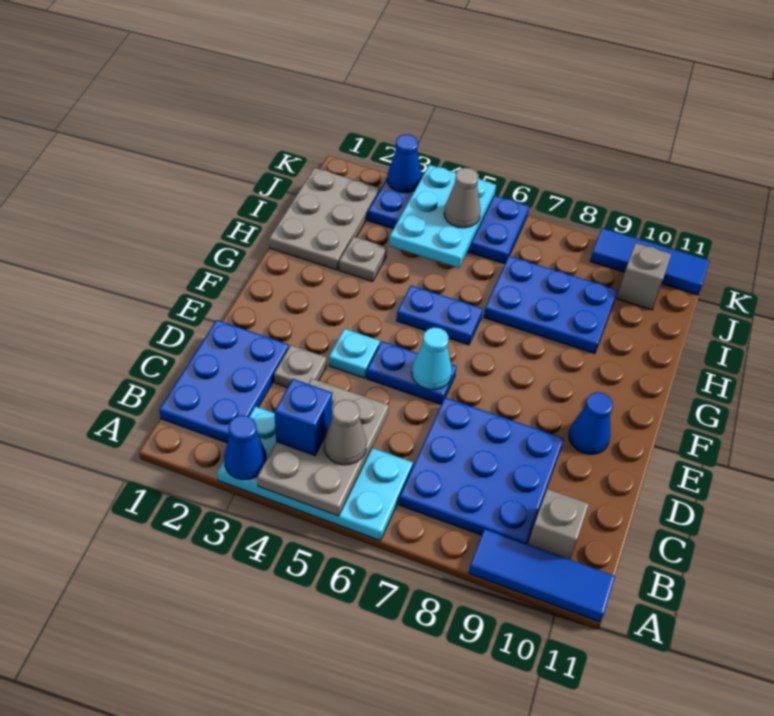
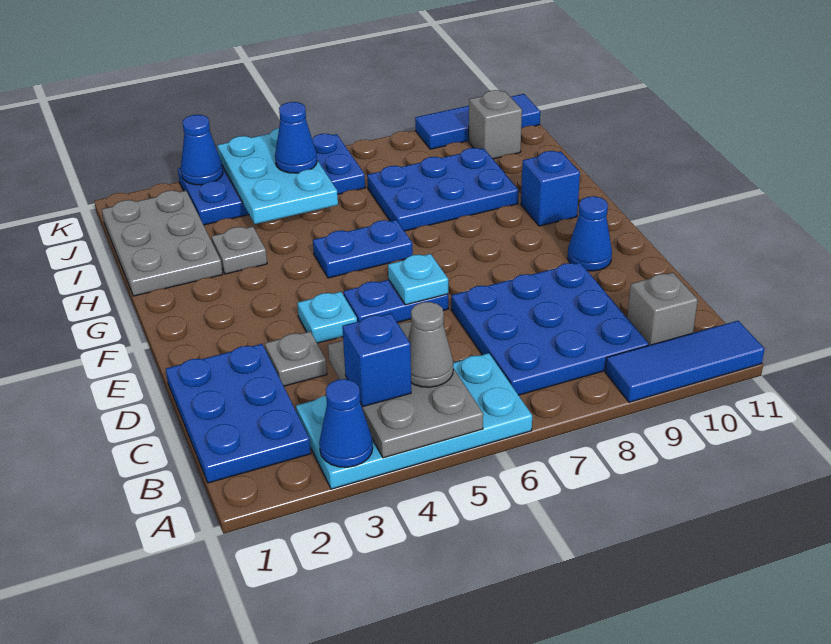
cyan 1x1 cone [412,327,452,390] -> cyan 1x1 plate [388,254,448,305]
none -> blue 1x1 brick [521,151,580,226]
grey 1x1 cone [444,168,481,228] -> blue 1x1 cone [275,102,317,173]

